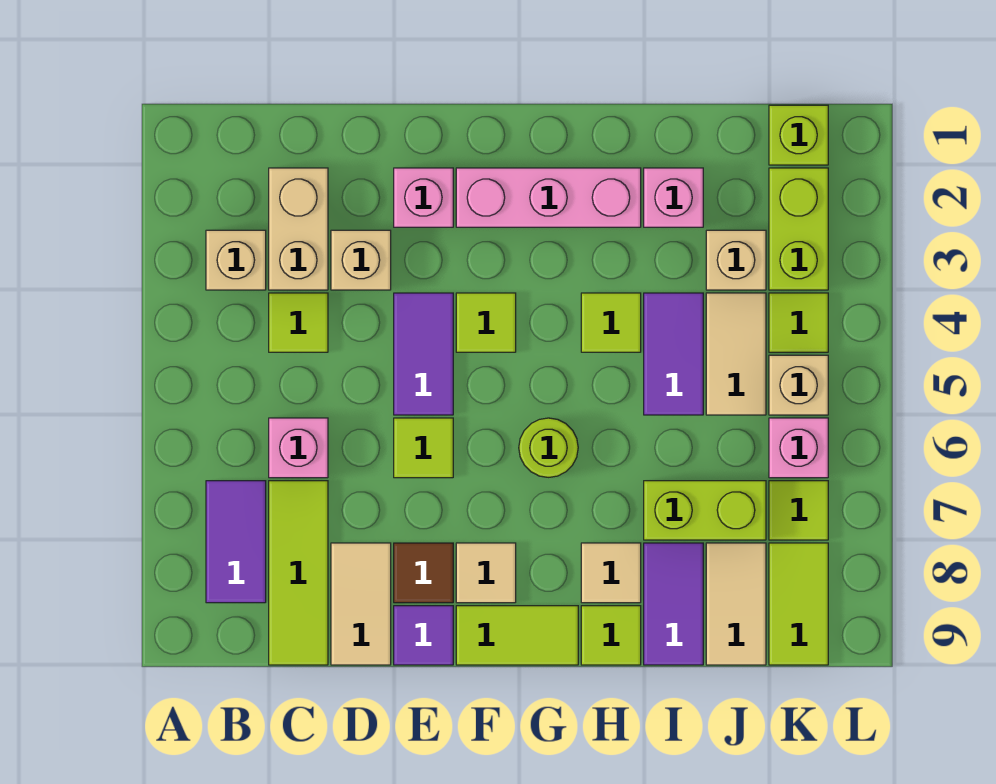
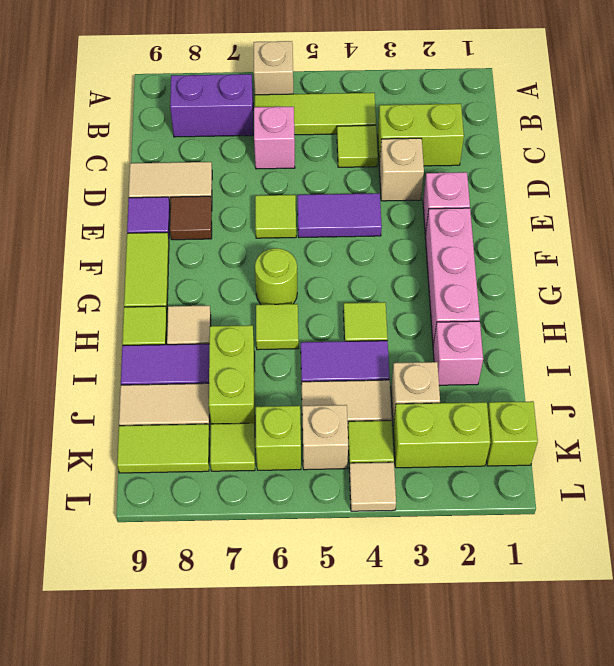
tan 1x1 brick [206,230,266,290] -> tan 1x1 brick moved to [254,41,293,95]
purple 1x2 tile [206,481,266,603] -> purple 1x2 brick [170,74,253,137]
tan 1x2 brick [269,168,328,290] -> lime 1x2 brick [378,104,464,166]
lime 1x3 tile [269,481,328,665] -> lime 1x3 tile moved to [255,93,376,135]
lime 1x1 tile [456,293,516,352] -> lime 1x1 tile moved to [256,304,299,350]
tan 1x1 tile [456,543,516,603] -> tan 1x1 tile moved to [349,462,396,511]
pink 1x1 brick [769,418,828,478] -> lime 1x1 brick [256,406,301,470]

